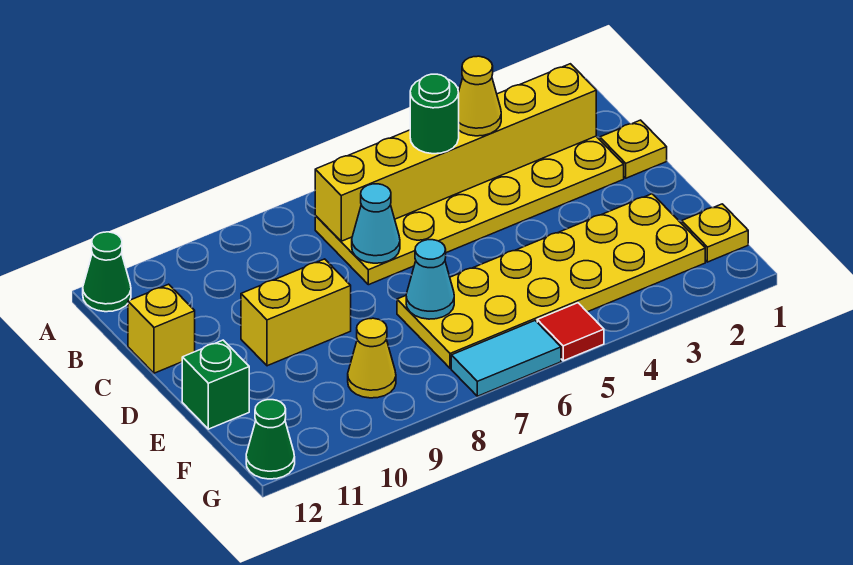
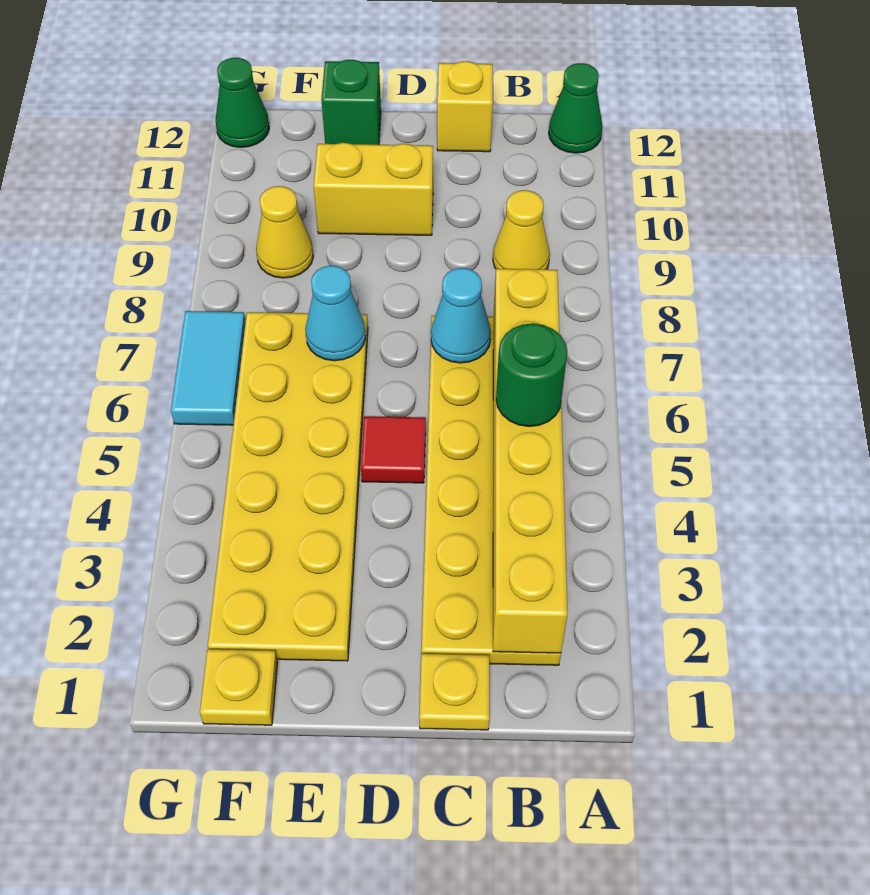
yellow 1x1 cone [458,56,501,136] -> yellow 1x1 cone moved to [493,190,550,269]
yellow 1x2 brick [241,259,351,366] -> yellow 1x2 brick turned to [314,143,433,235]
red 1x1 tile [537,303,604,361] -> red 1x1 tile moved to [361,416,426,483]

